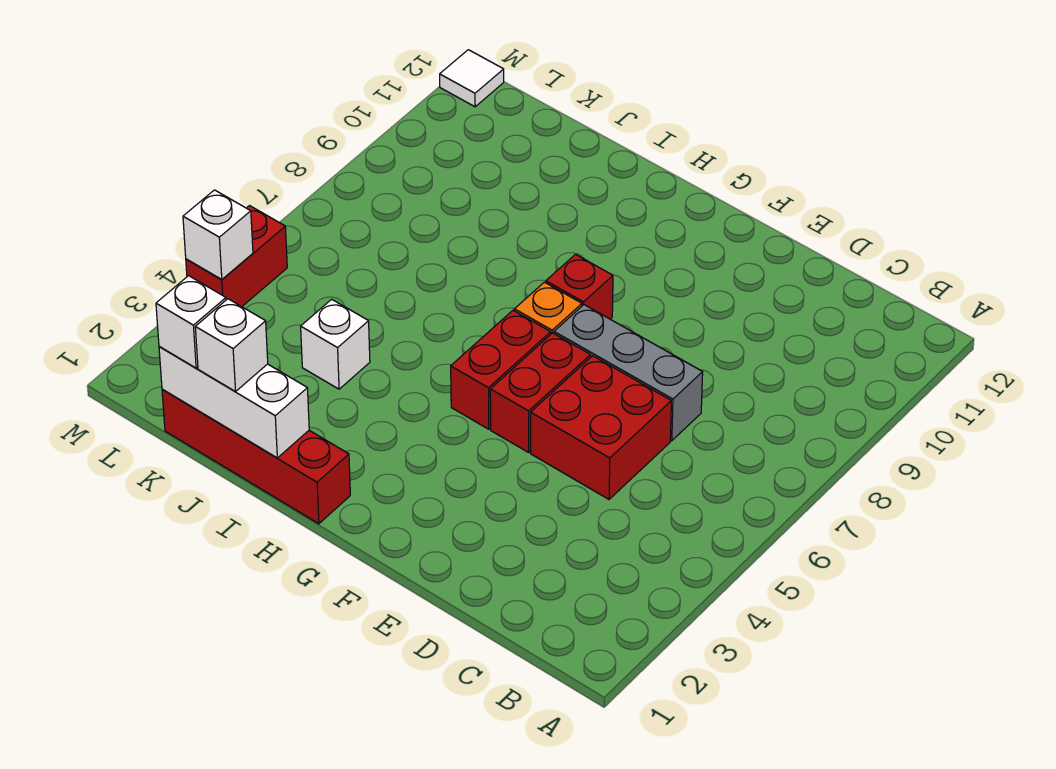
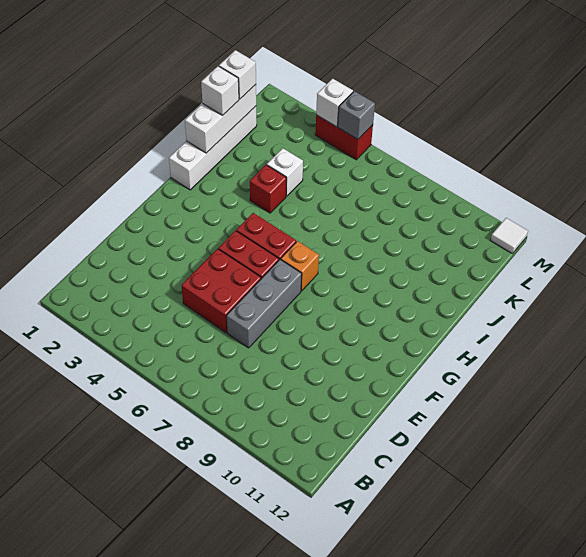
red 1x1 brick [546,254,613,319] -> red 1x1 brick moved to [250,165,286,213]
red 1x4 brick [162,389,350,524] -> white 1x4 brick [169,106,257,190]
none -> grey 1x1 brick [338,91,375,139]

